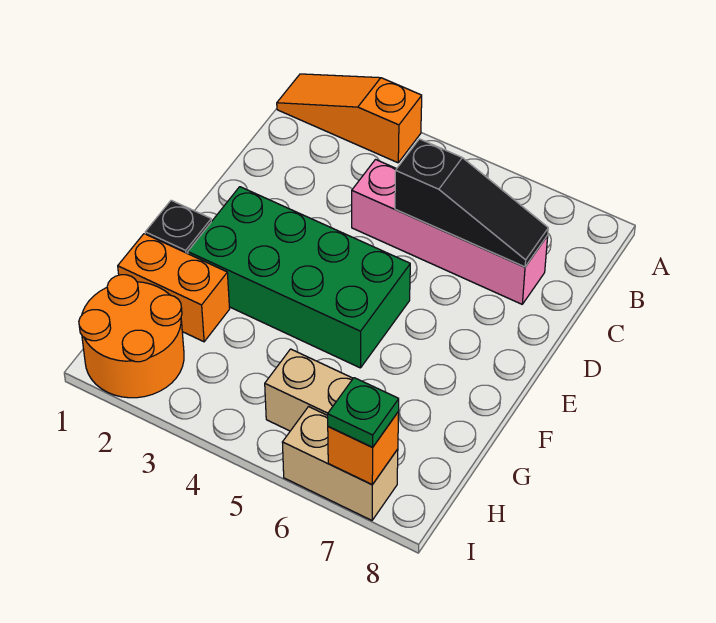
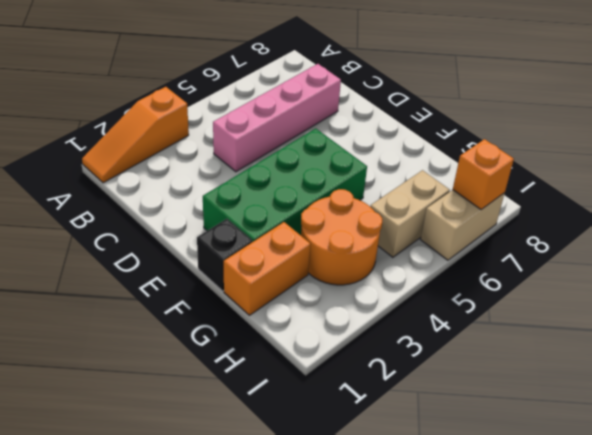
black 1x3 slope [395,139,548,267] -> none
orange 2x2 round brick [79,275,184,398] -> orange 2x2 round brick moved to [301,189,382,285]
green 1x1 plate [328,378,399,447] -> none

